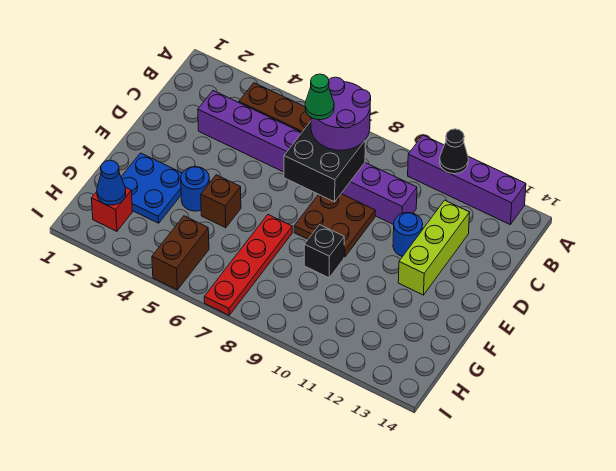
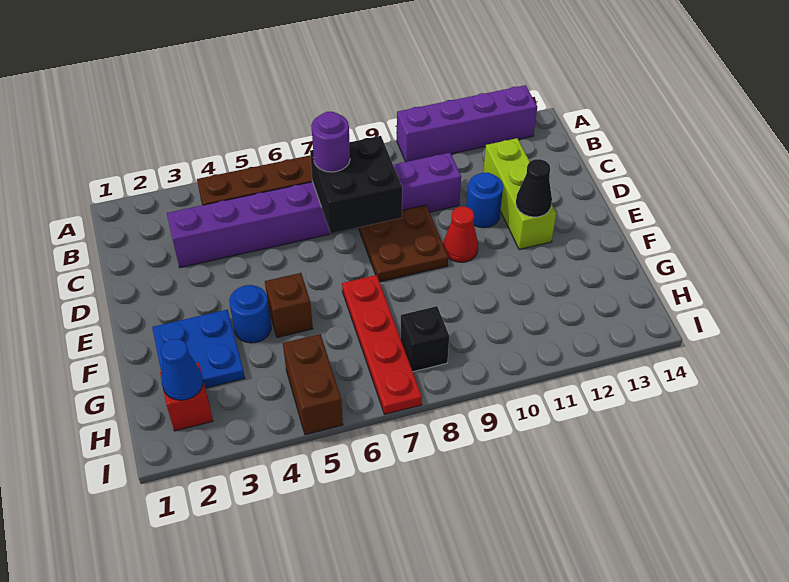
black 1x1 cone [440,129,468,174] -> black 1x1 cone moved to [516,159,552,217]
purple 2x2 round brick [311,77,371,150] -> purple 1x1 round brick [311,112,350,172]
green 1x1 cone [305,74,334,120] -> none
none -> red 1x1 cone [443,207,478,262]
black 1x1 brick [304,225,344,278] -> black 1x1 brick moved to [401,306,449,372]

